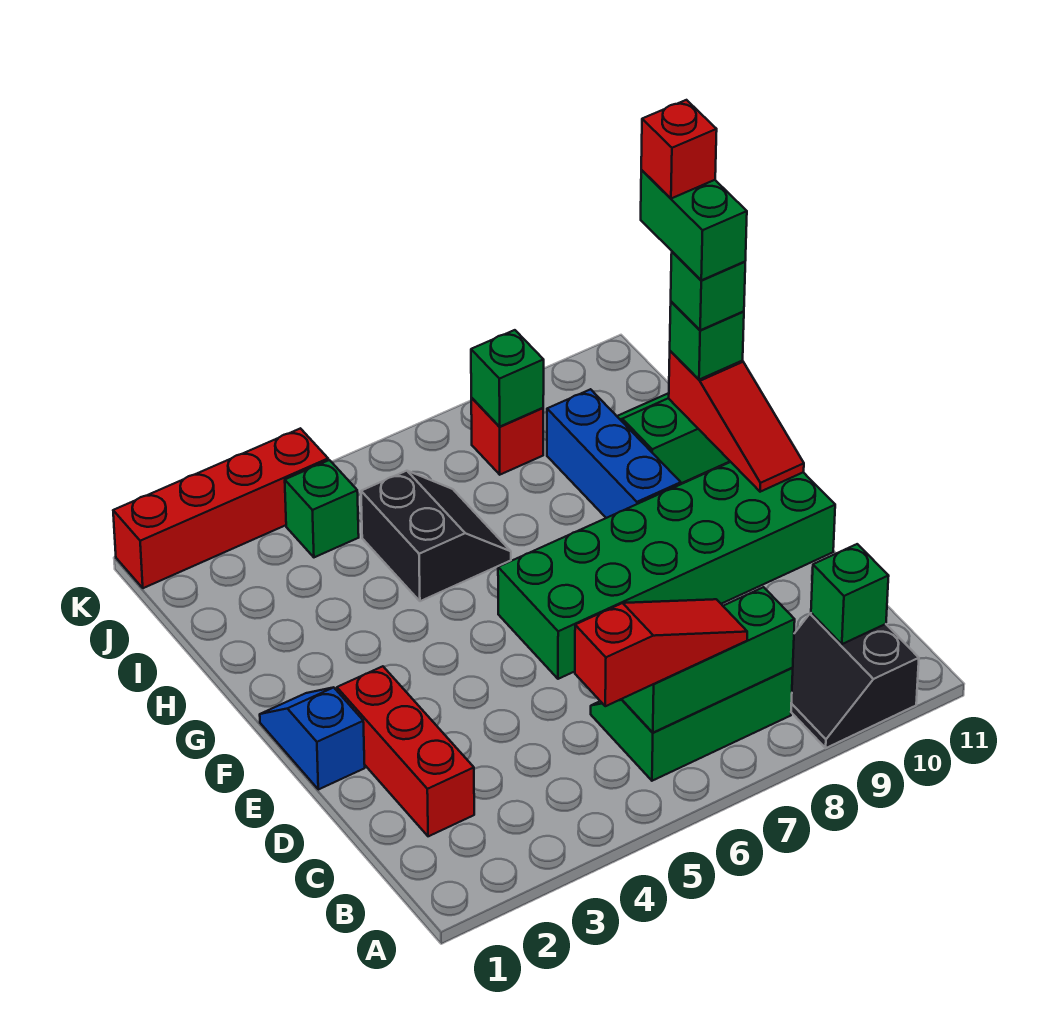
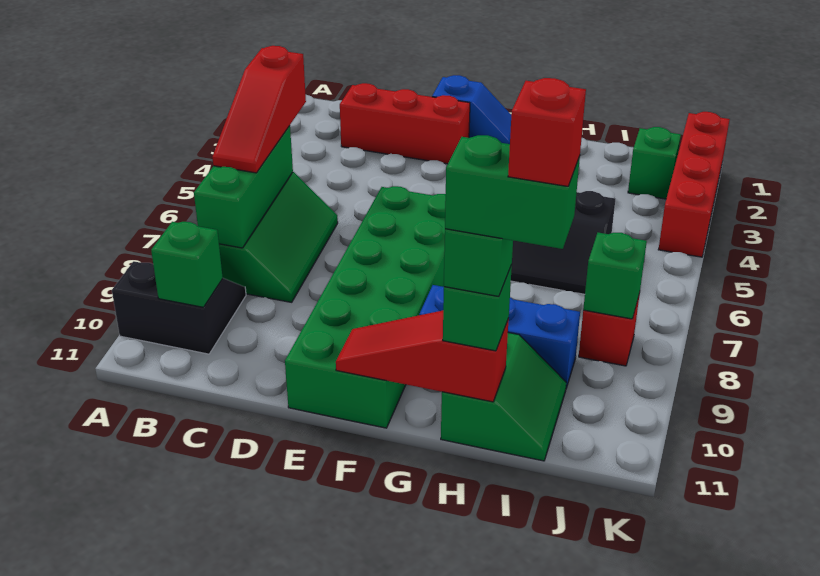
green 1x1 brick [285,460,359,557] -> green 1x1 brick moved to [628,127,681,199]

